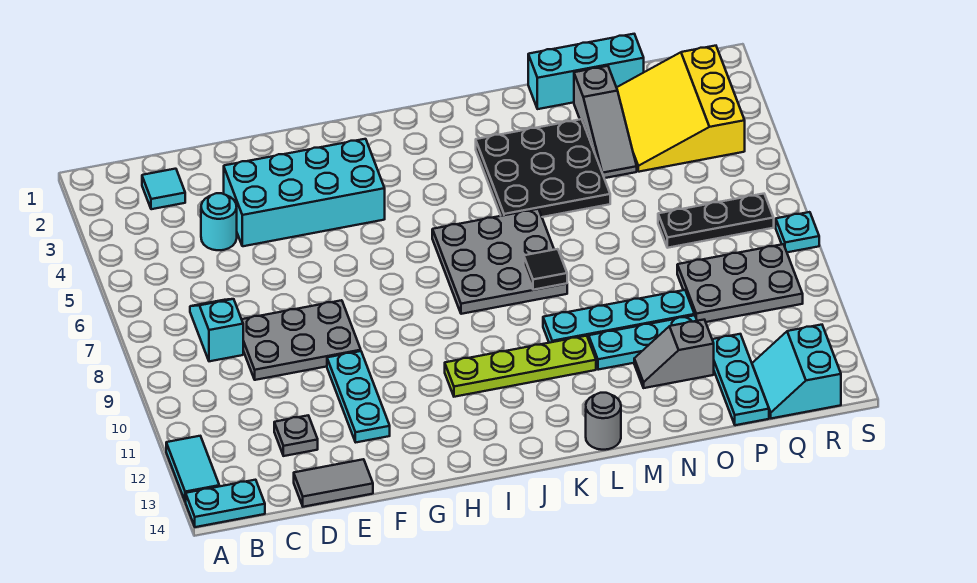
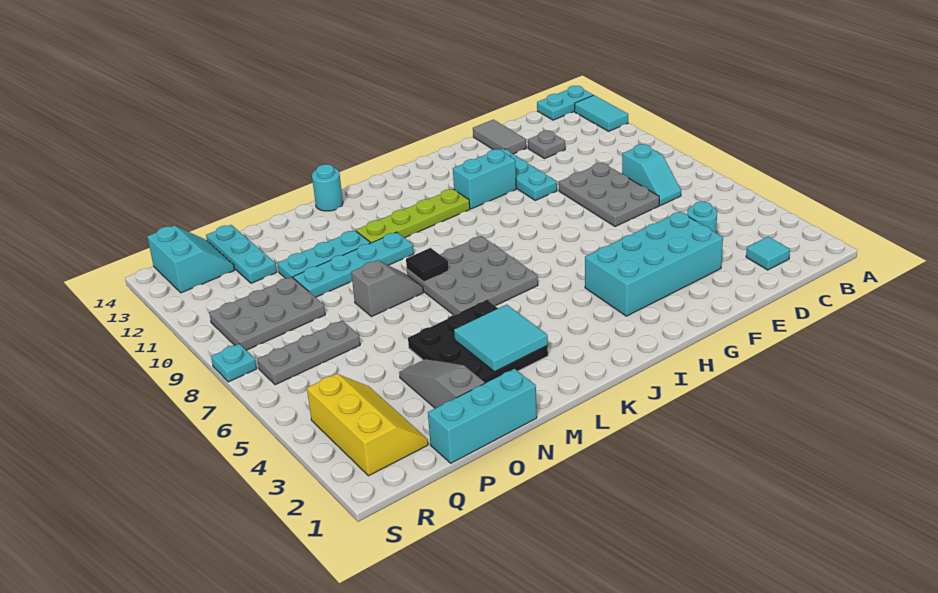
grey 2x3 plate [242,300,361,380] -> grey 2x3 plate turned to [559,163,659,227]
grey 1x2 tile [294,459,373,507] -> grey 1x2 tile turned to [473,120,526,154]
none -> cyan 1x2 brick [453,149,516,209]
none -> cyan 2x2 tile [454,305,548,372]
grey 1x1 round brick [586,393,621,450] -> cyan 1x1 round brick [312,164,343,211]
grey 1x2 slope [634,320,714,388] -> grey 1x2 slope moved to [351,260,423,317]
yellow 3x3 slope [617,46,745,172] -> yellow 2x3 slope [307,374,428,476]
black 1x3 plate [658,194,774,248] -> grey 1x3 plate [257,321,360,385]

